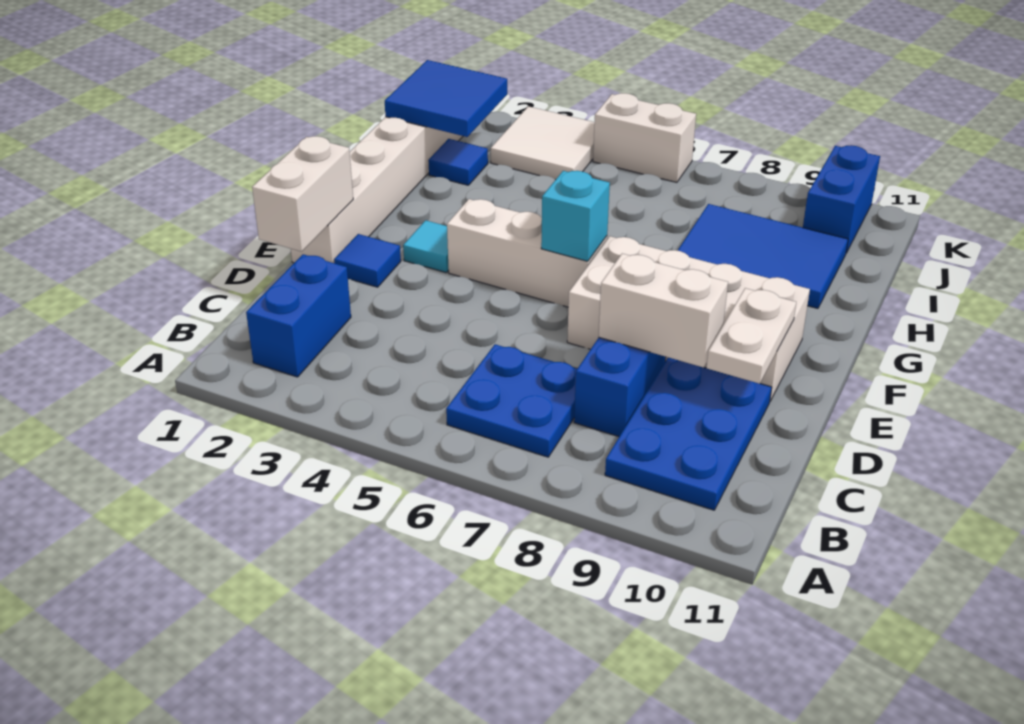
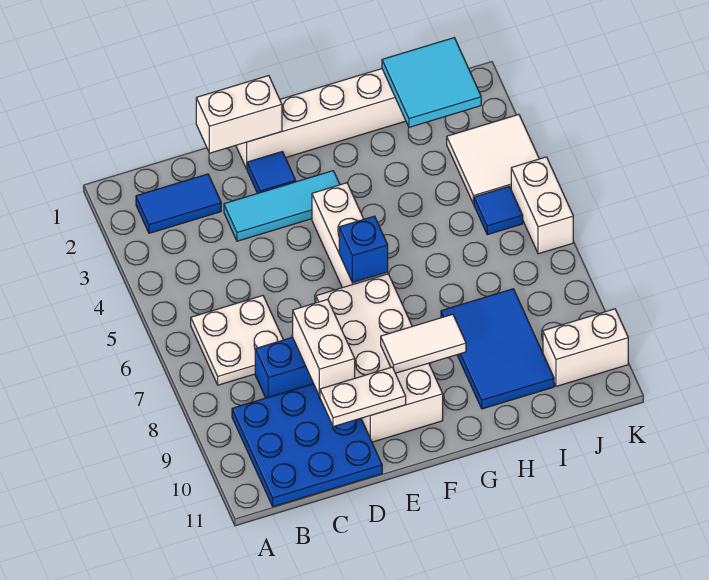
blue 1x2 brick [246,254,351,377] -> blue 1x2 tile [136,174,221,233]
blue 2x2 plate [446,344,577,457] -> white 2x2 plate [191,296,283,385]
blue 2x3 plate [605,357,772,510] -> blue 3x3 plate [232,384,382,507]
cyan 1x1 tile [403,220,449,272] -> cyan 1x3 tile [224,171,340,241]
cyan 1x1 brick [541,171,610,261] -> blue 1x1 brick [339,216,388,283]
none -> white 1x2 tile [381,314,466,373]
blue 2x2 tile [385,60,507,137] -> cyan 2x2 tile [382,38,481,127]
blue 1x1 tile [428,139,488,185] -> blue 1x1 tile moved to [474,187,523,235]
blue 1x2 brick [803,145,880,253] -> white 1x2 brick [543,309,628,386]

